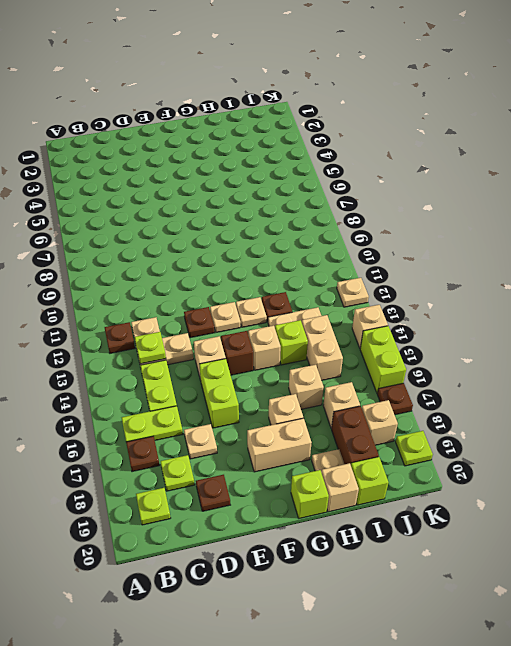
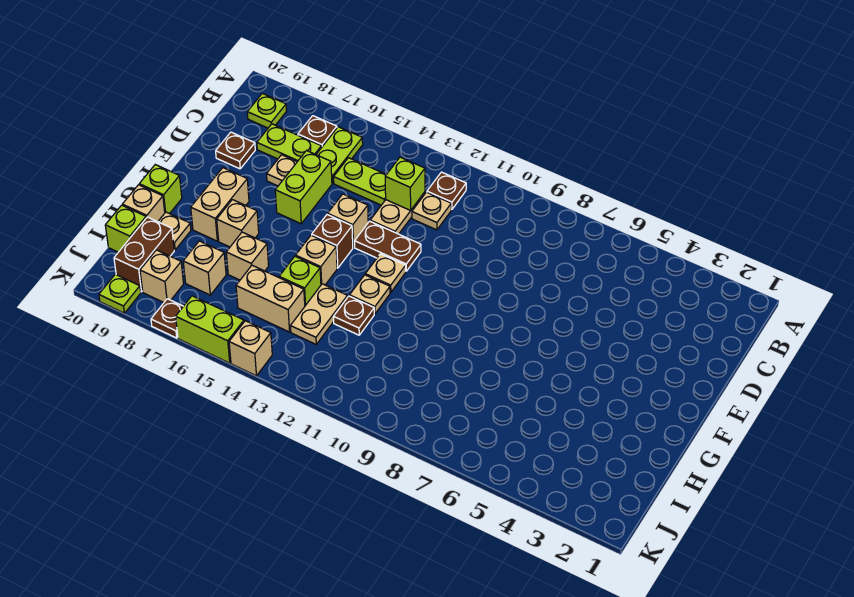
lime 1x1 plate [134,332,166,364] -> lime 1x1 brick [385,157,425,210]
lime 1x1 plate [161,455,195,491] -> lime 1x2 plate [257,124,321,162]
brown 1x1 plate [184,307,215,338] -> brown 1x2 plate [355,221,421,271]
lime 1x2 brick [199,359,239,428] -> lime 1x2 brick turned to [275,151,332,224]
brown 1x2 brick [332,406,379,465] -> brown 1x2 brick turned to [114,217,174,292]
tan 1x1 plate [337,278,369,307] -> none

